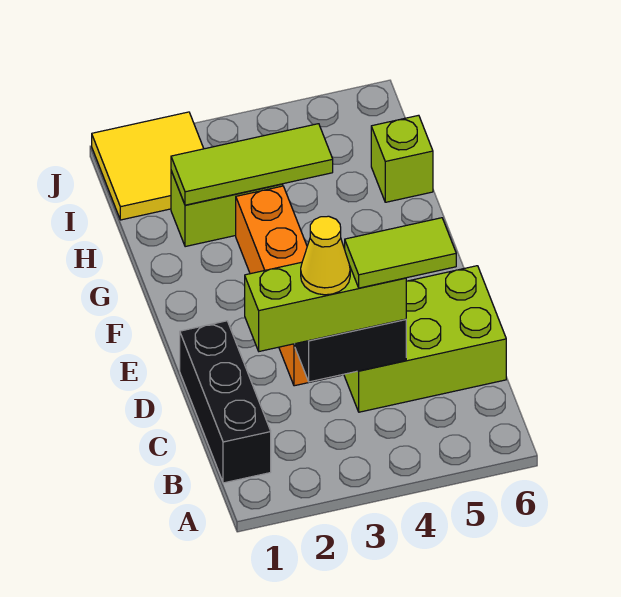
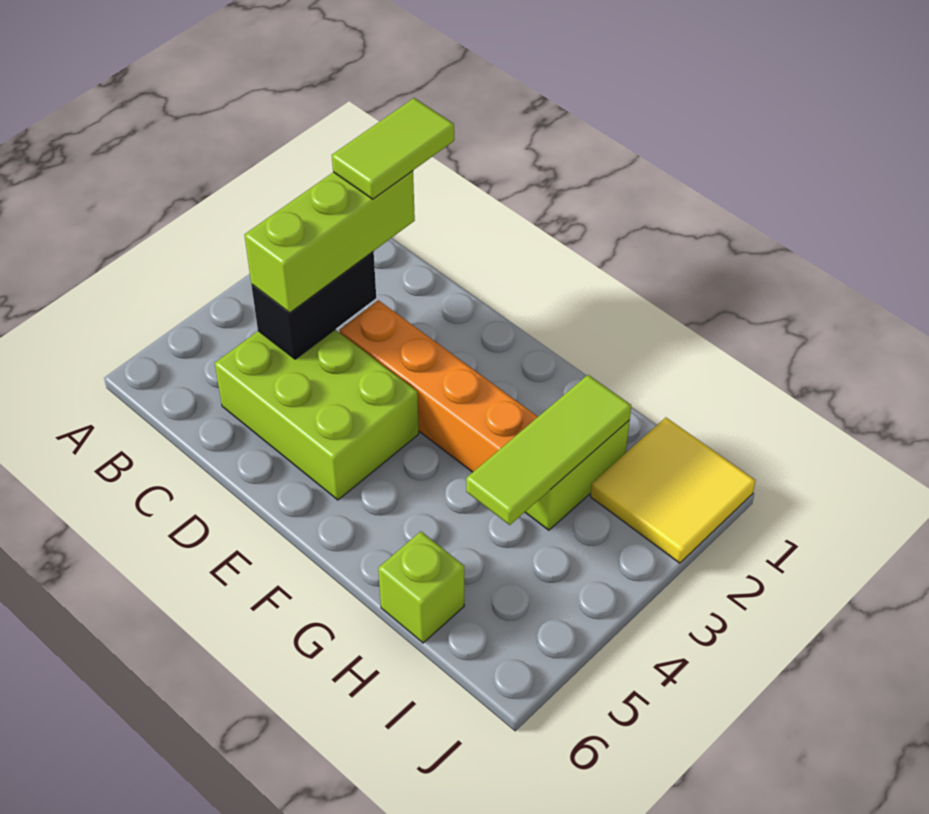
black 1x3 brick [180,321,271,483] -> none
yellow 1x1 cone [301,216,350,295] -> none
lime 2x3 brick [344,266,506,412] -> lime 2x3 brick turned to [215,330,419,500]
lime 1x2 tile [345,218,456,288] -> lime 1x2 tile moved to [332,98,454,199]

